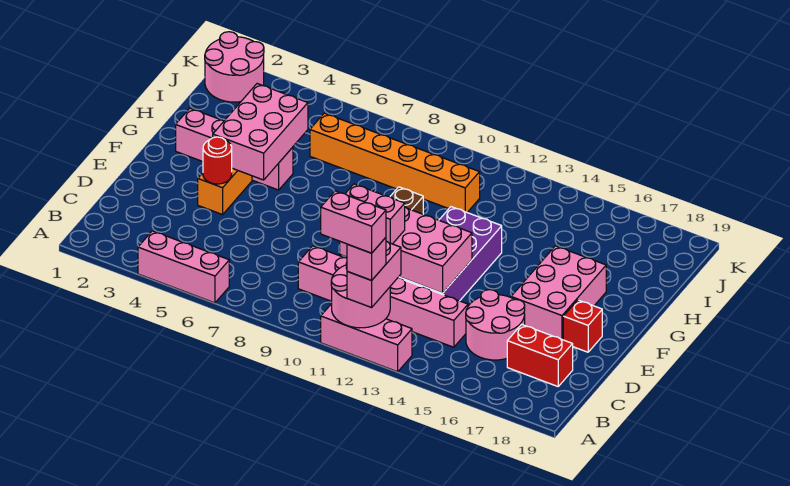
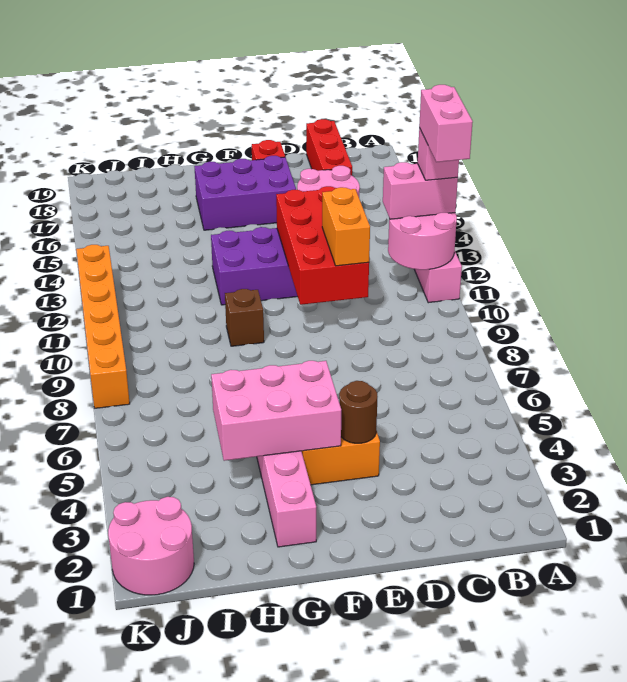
pink 1x3 brick [138,231,229,303] -> none
pink 1x6 brick [298,246,468,347] -> none
red 1x2 brick [507,324,573,386] -> red 1x3 brick [306,119,352,175]
pink 2x4 brick [340,207,472,293] -> red 2x4 brick [276,186,369,305]
pink 1x2 brick [345,184,405,244] -> orange 1x2 brick [322,187,370,266]
red 1x1 round brick [203,137,232,184] -> brown 1x1 round brick [339,381,378,443]
pink 2x3 brick [511,246,606,340] -> purple 2x3 brick [194,156,296,230]
orange 1x6 brick [310,113,480,212] -> orange 1x6 brick moved to [76,245,130,408]

